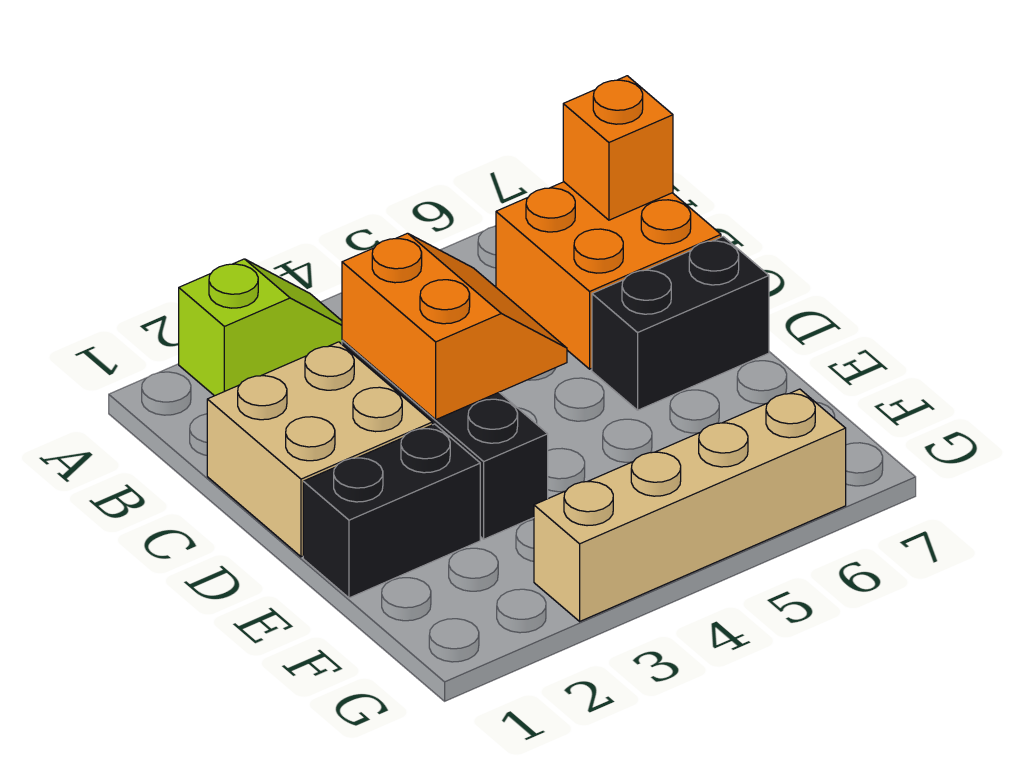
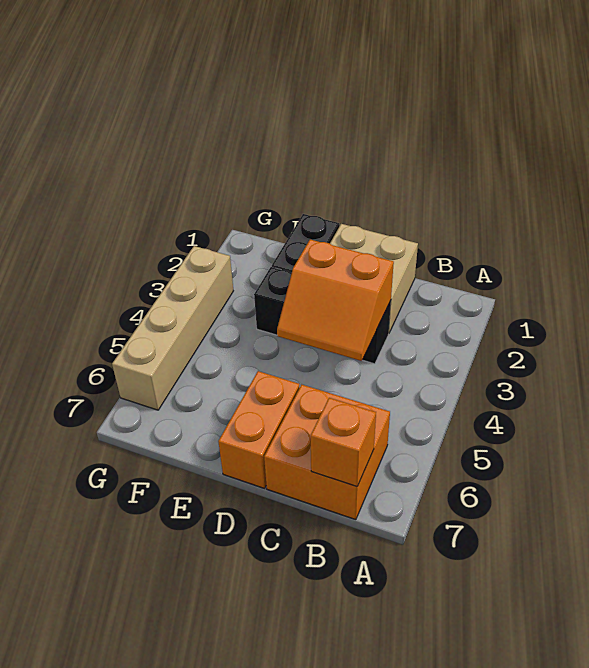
lime 1x2 slope [179,259,342,396] -> none
black 1x2 brick [592,237,769,410] -> orange 1x2 brick [218,371,300,488]

